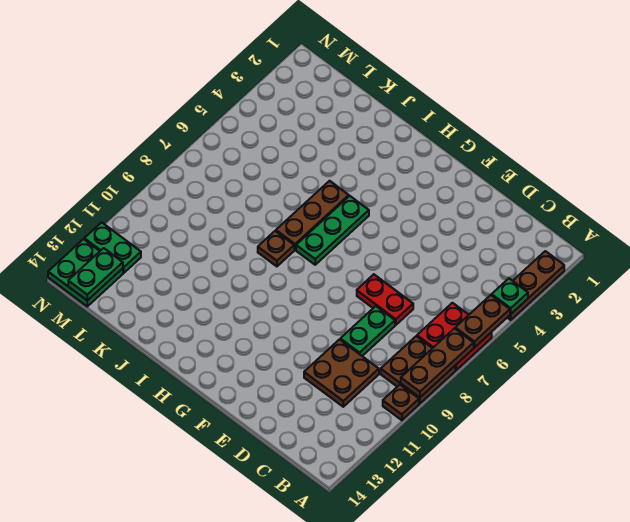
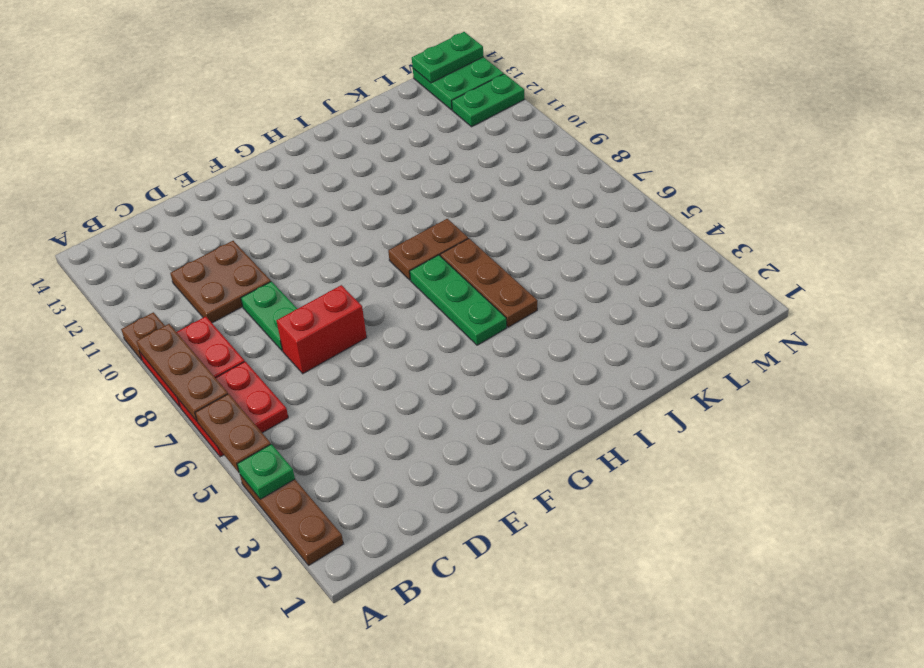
brown 2x2 plate [381,336,455,403] -> red 2x2 plate [140,317,245,407]
red 1x2 plate [357,274,413,325] -> red 1x2 brick [276,285,367,374]
brown 1x1 plate [258,231,294,266] -> brown 1x2 plate [388,219,468,280]
green 1x2 plate [68,248,123,301] -> green 1x2 plate turned to [412,32,484,83]

